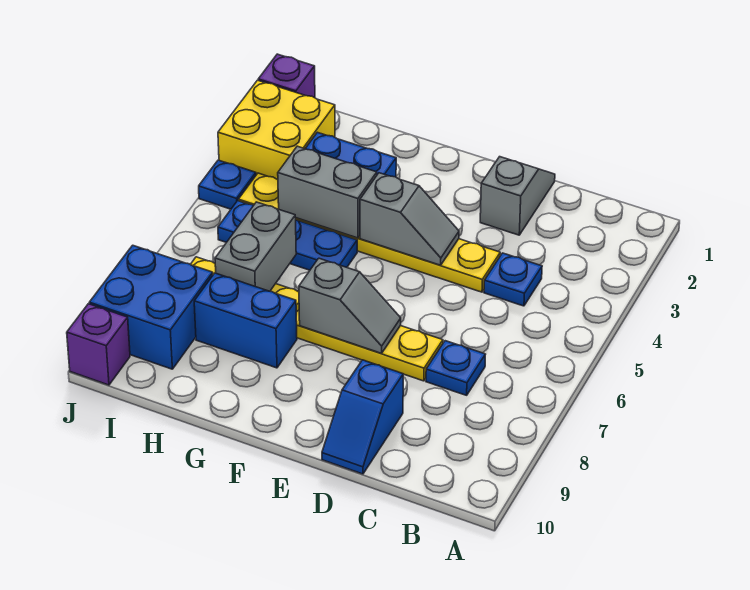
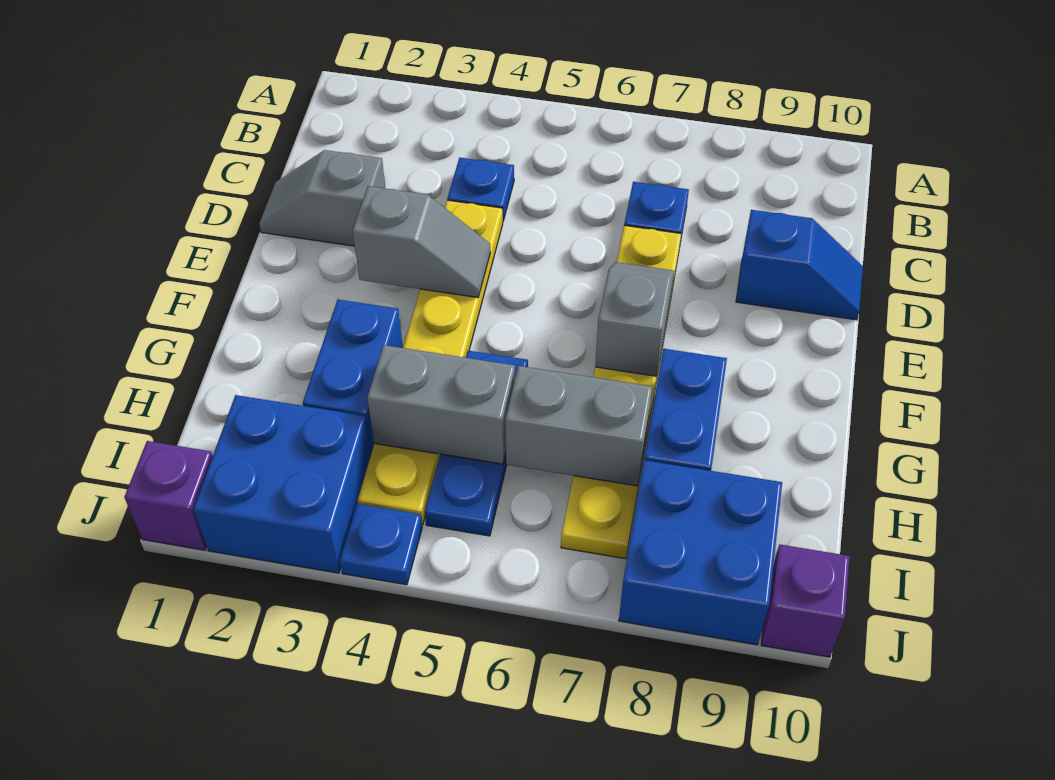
grey 1x2 slope [360,173,459,265] -> grey 1x2 slope turned to [352,186,490,298]
grey 1x2 brick [278,146,377,238] -> grey 1x2 brick turned to [367,345,515,464]
yellow 2x2 brick [218,80,335,180] -> blue 2x2 brick [193,395,371,573]

